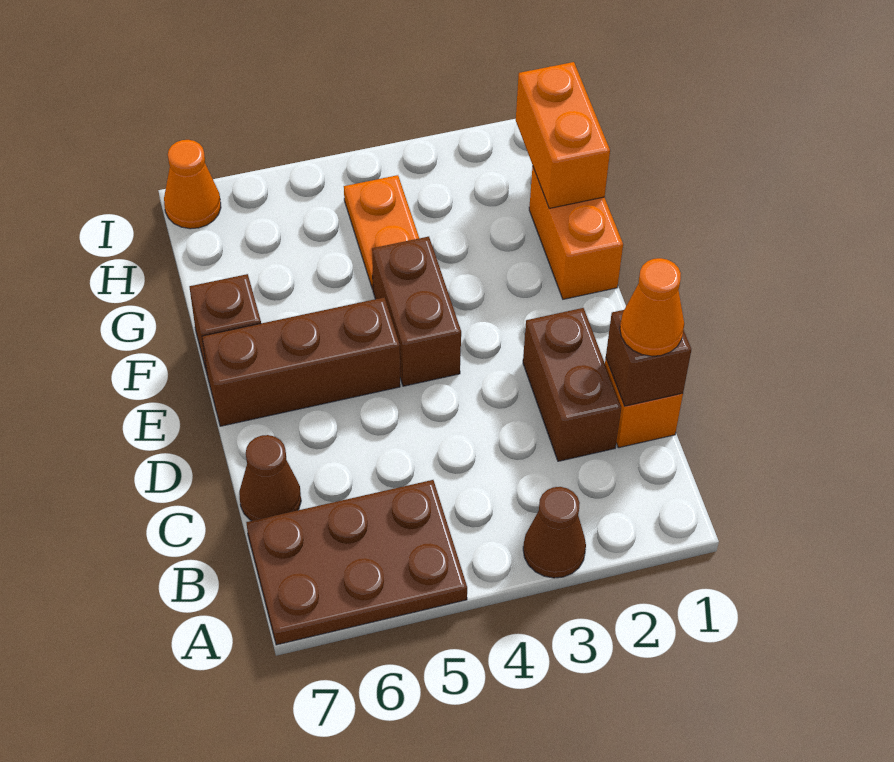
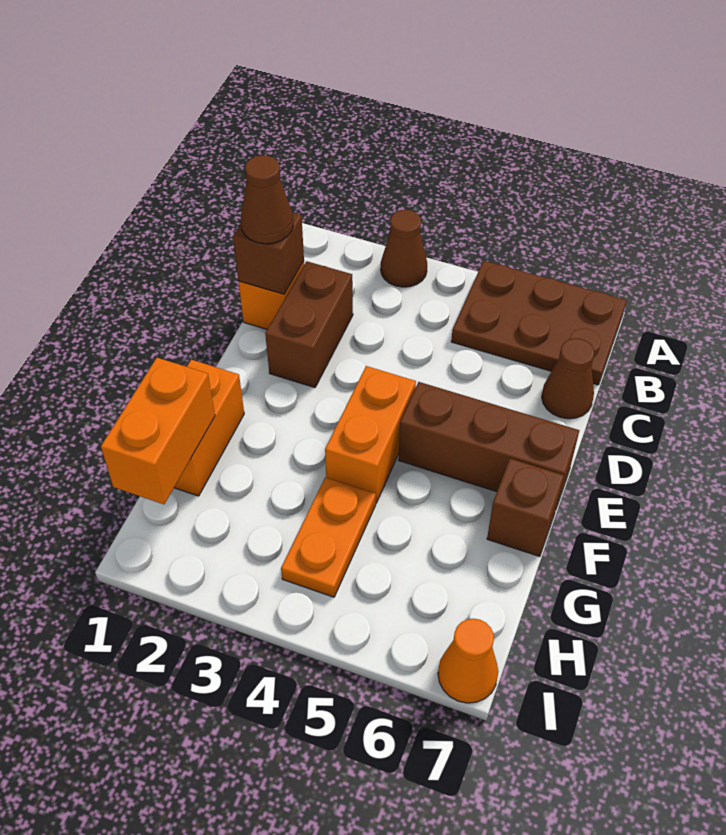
orange 1x1 cone [620,258,684,356] -> brown 1x1 cone [241,155,293,244]
brown 1x2 brick [372,237,461,386] -> orange 1x2 brick [325,366,416,503]

